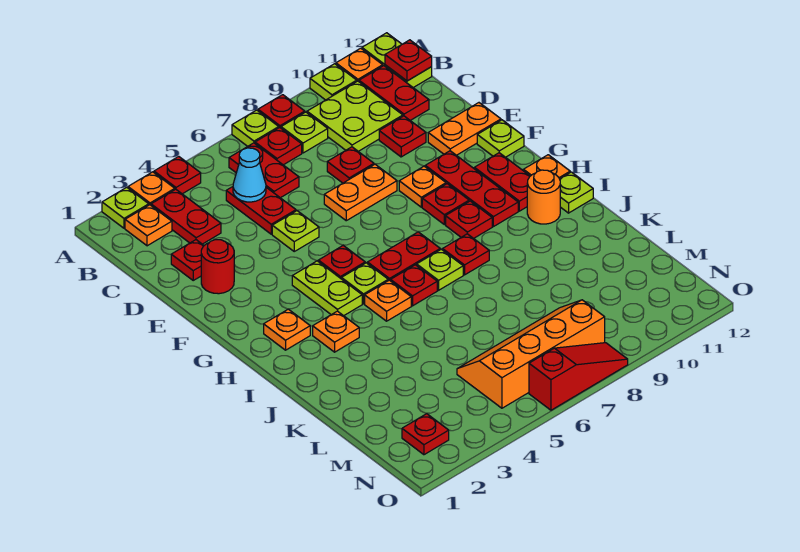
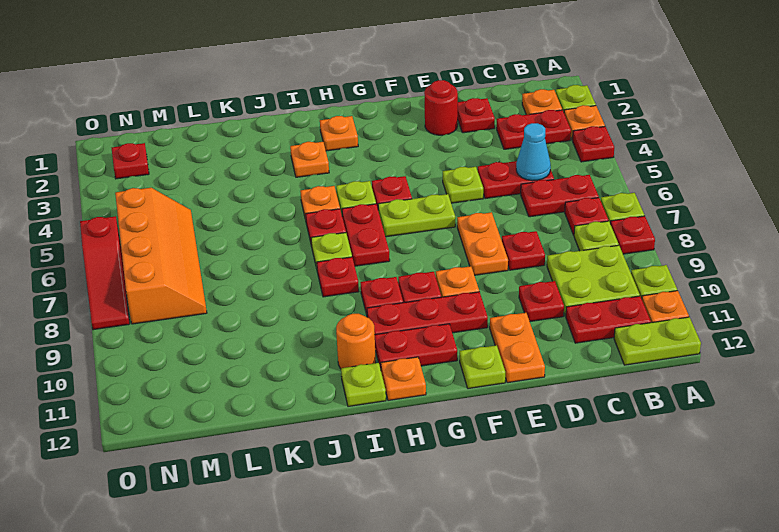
red 1x1 plate [385,40,432,81] -> none
lime 1x2 plate [292,261,362,316] -> lime 1x2 plate moved to [378,194,455,237]

